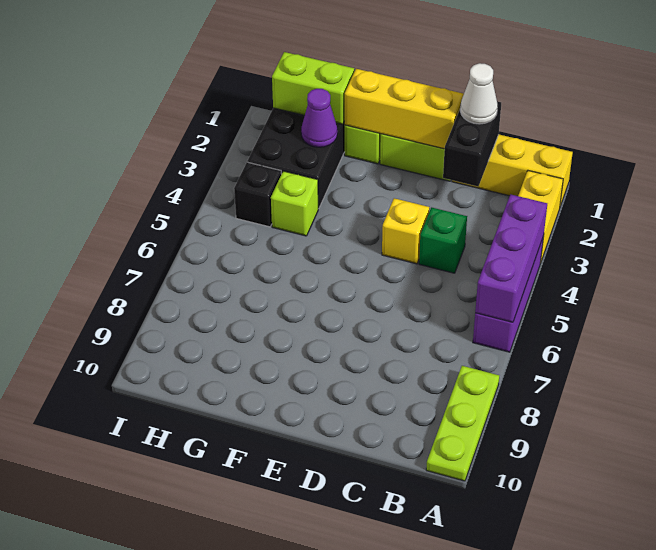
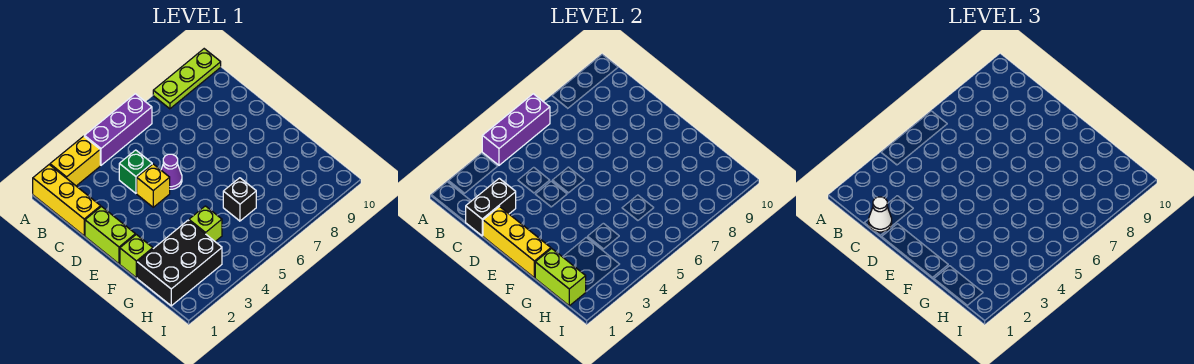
purple 1x1 cone [301,89,337,147] -> purple 1x1 cone moved to [161,154,182,189]
black 1x1 brick [234,162,281,227] -> black 1x1 brick moved to [223,178,256,221]

